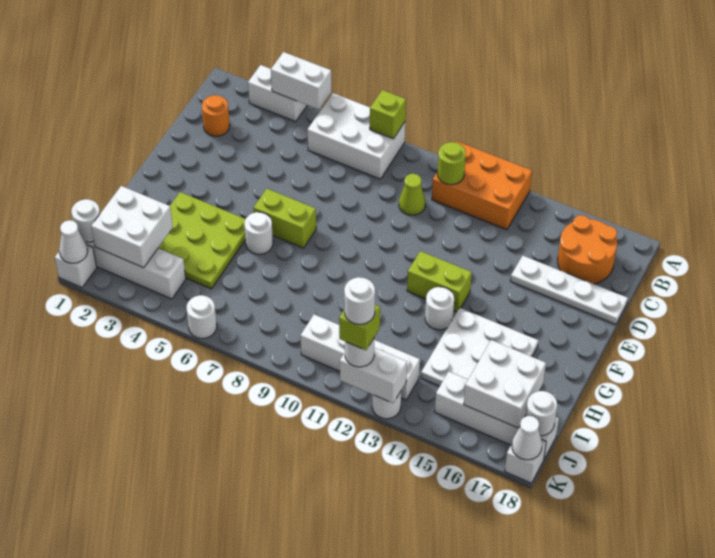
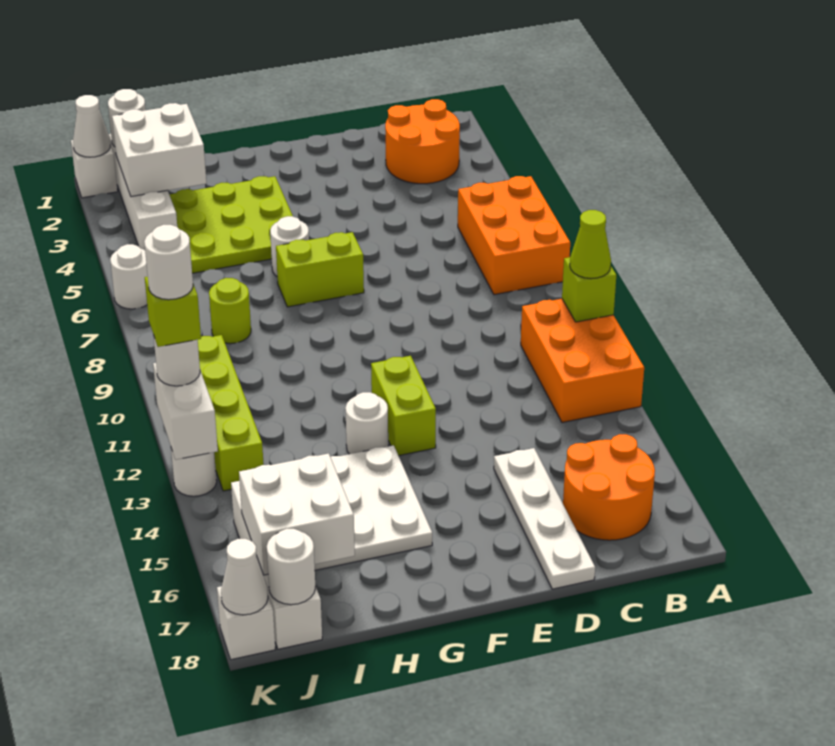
white 1x2 brick [248,65,307,122] -> none
white 1x2 brick [271,52,331,109] -> none
white 2x3 brick [307,93,405,179] -> orange 2x3 brick [458,176,570,295]
lime 1x1 brick [370,90,406,139] -> lime 1x1 brick moved to [562,257,616,322]
lime 1x1 round brick [437,142,466,185] -> lime 1x1 round brick moved to [209,278,251,344]
orange 1x1 round brick [202,95,230,136] -> orange 2x2 round brick [385,99,460,184]
lime 1x1 cone [399,174,425,215] -> lime 1x1 cone moved to [570,210,611,279]
lime 1x2 brick [254,189,316,248] -> lime 1x2 brick turned to [276,232,364,307]
white 1x4 brick [301,314,420,400] -> lime 1x4 brick [198,335,264,491]

